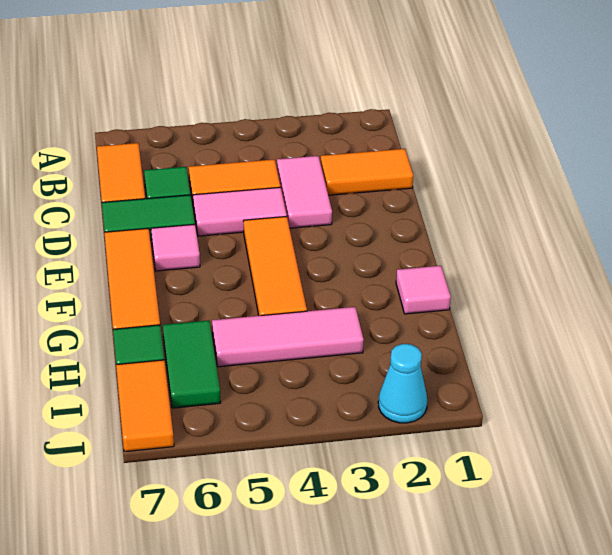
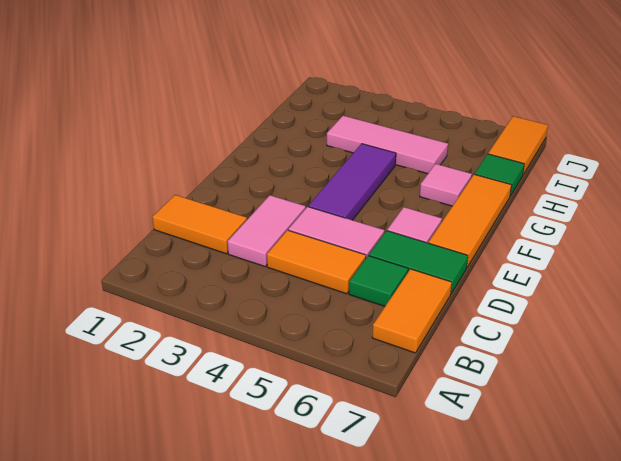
orange 1x3 tile [244,216,307,316] -> purple 1x3 tile [308,144,396,220]
pink 1x1 tile [396,266,451,314] -> pink 1x1 tile moved to [420,164,472,206]
green 1x2 tile [163,320,221,408] -> none
cyan 1x1 cone [378,344,427,423] -> none

